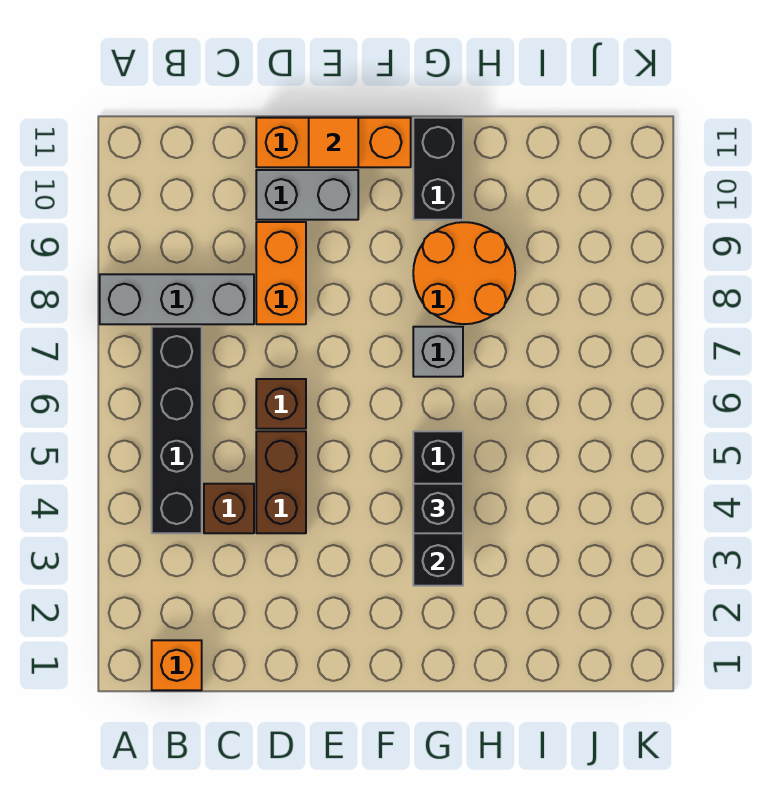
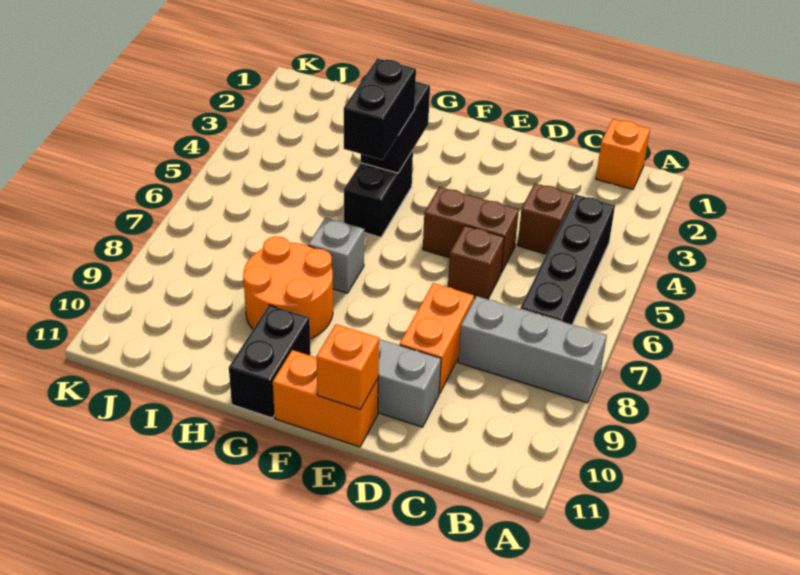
brown 1x2 brick [256,431,306,533] -> brown 1x2 brick turned to [423,187,519,273]
orange 1x3 brick [256,118,411,167] -> orange 1x2 brick [273,350,378,447]
orange 1x1 tile [309,118,358,167] -> orange 1x1 brick [316,324,379,409]
black 1x1 brick [413,484,463,533] -> black 1x2 brick [344,58,416,160]

